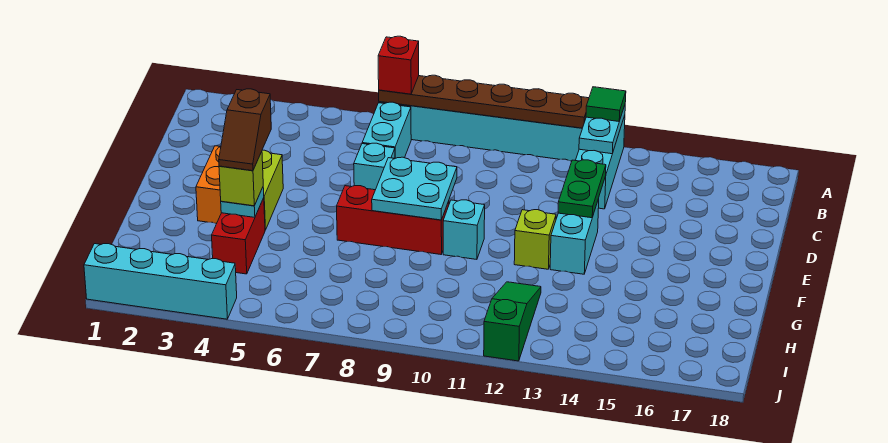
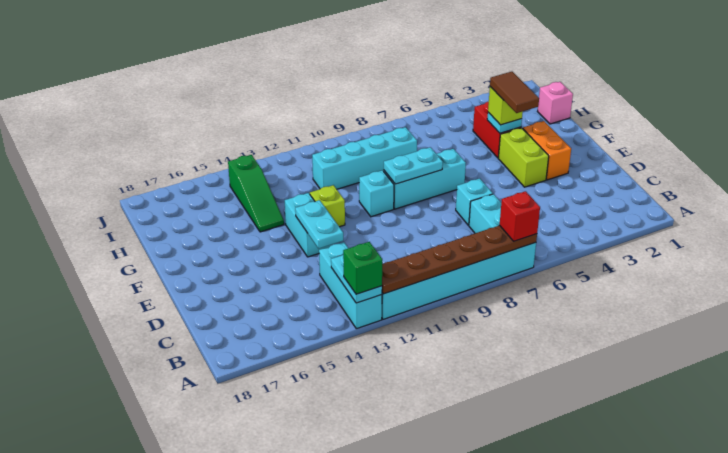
green 1x1 tile [586,87,626,121] -> green 1x1 brick [343,242,382,294]
green 1x2 plate [558,160,606,218] -> cyan 1x2 plate [295,200,343,249]
cyan 2x2 plate [372,157,457,220] -> cyan 1x2 plate [384,147,443,184]
brown 1x2 slope [219,89,271,171] -> brown 1x2 tile [490,72,539,113]
red 1x3 brick [337,186,449,254] -> cyan 1x3 brick [384,149,466,209]
none -> pink 1x1 brick [538,82,573,124]
green 1x3 slope [484,282,541,361] -> green 1x3 slope moved to [228,155,284,232]
cyan 1x4 brick [84,244,237,319] -> cyan 1x4 brick moved to [312,127,417,189]

